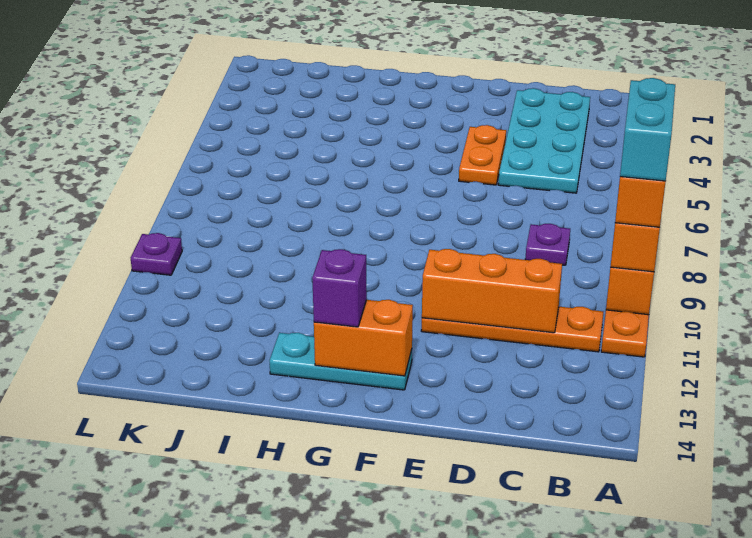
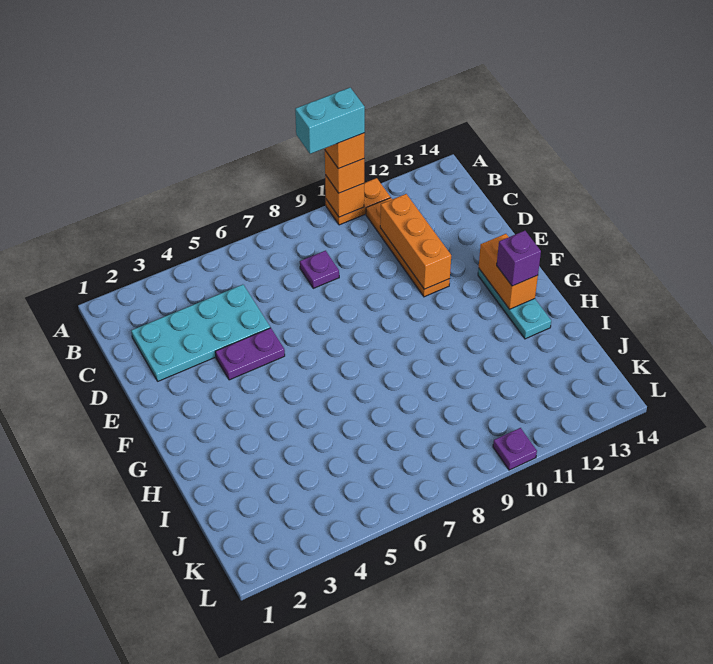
orange 1x2 plate [459,125,506,185] -> purple 1x2 plate [215,328,285,380]

